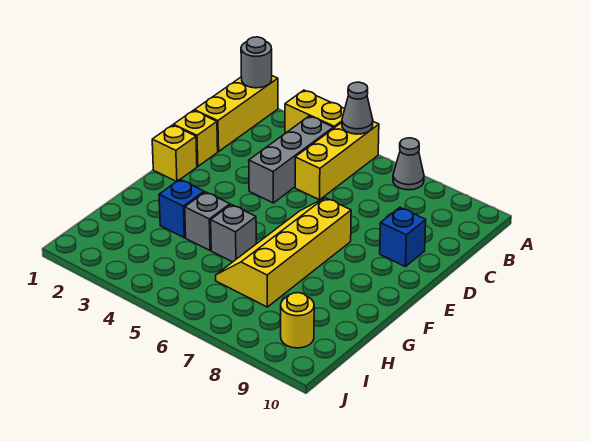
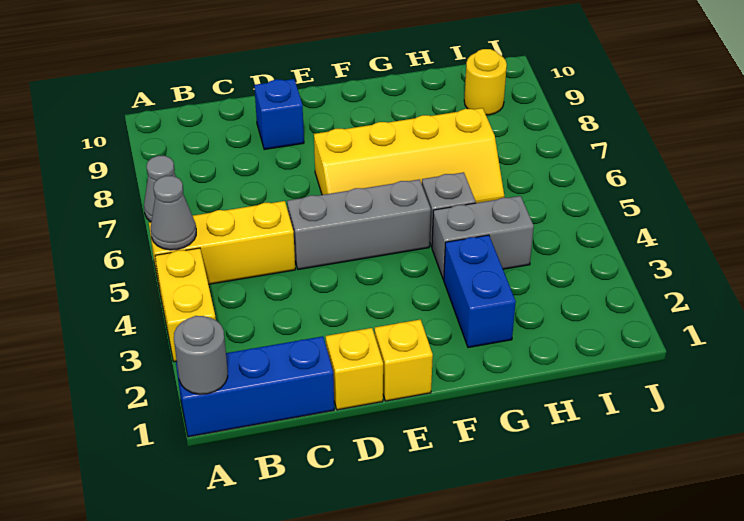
yellow 1x3 brick [194,76,278,152] -> blue 1x3 brick [176,336,334,437]
grey 1x3 brick [249,116,333,203] -> grey 1x3 brick moved to [287,179,431,270]
blue 1x1 brick [159,180,204,238] -> blue 1x2 brick [444,235,516,348]
grey 1x1 brick [185,192,230,250] -> grey 1x2 brick [432,196,534,279]

